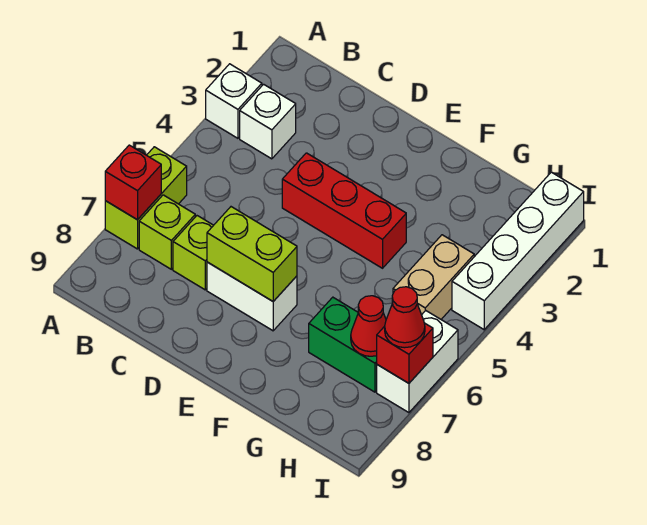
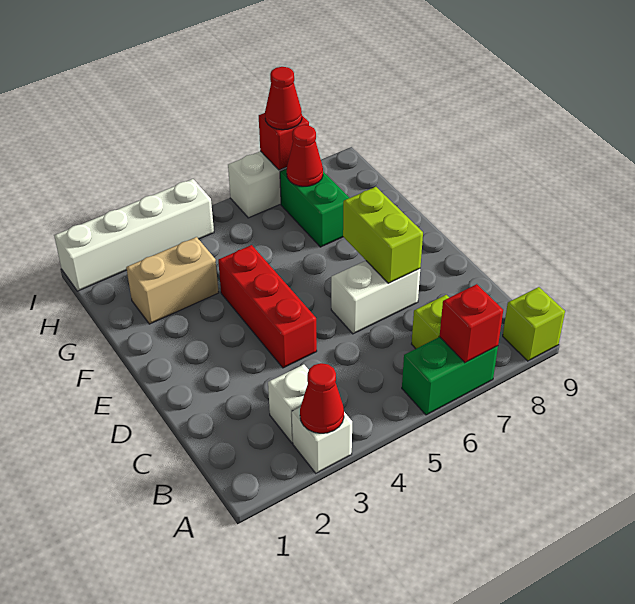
none -> red 1x1 cone [300,363,344,433]
lime 1x2 brick [105,147,187,249] -> green 1x2 brick [402,337,498,415]
lime 1x1 brick [173,216,214,290] -> lime 1x1 brick moved to [503,287,565,361]
white 1x2 brick [207,262,297,331] -> white 1x2 brick turned to [331,261,420,334]
tan 1x2 brick [393,235,474,319] -> tan 1x2 brick moved to [126,237,219,324]

